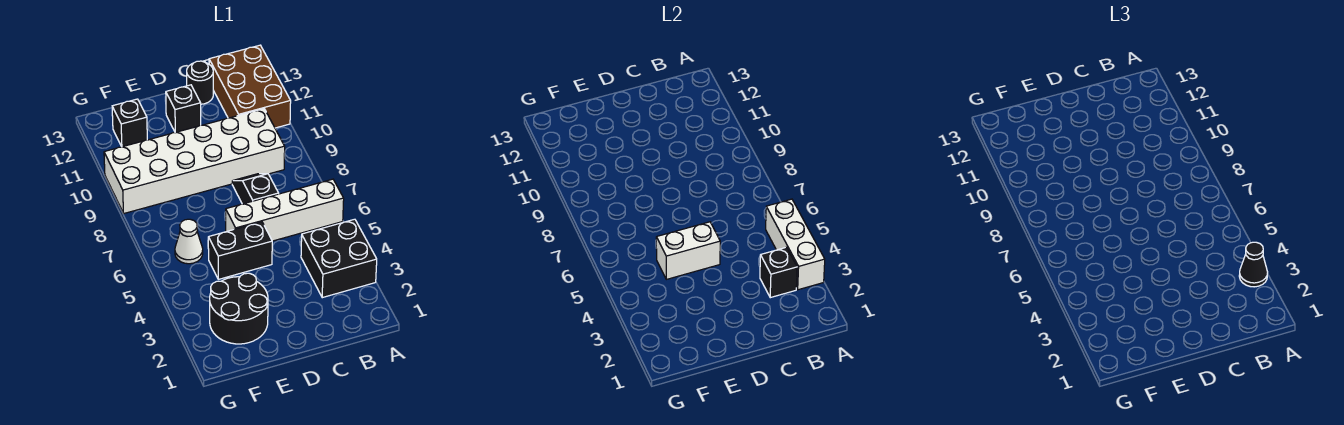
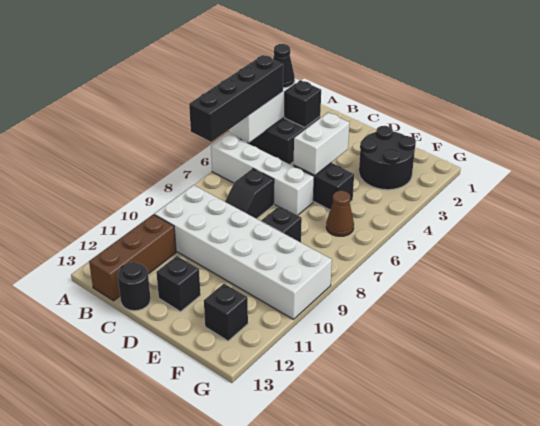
none -> black 1x4 brick [189,55,283,142]
brown 2x3 brick [209,45,291,128] -> brown 1x3 brick [89,214,176,301]
white 1x2 brick [656,222,720,279] -> white 1x2 brick turned to [294,113,349,175]
none -> black 1x1 brick [261,206,302,242]
white 1x1 cone [175,219,203,264] -> brown 1x1 cone [326,191,354,236]

